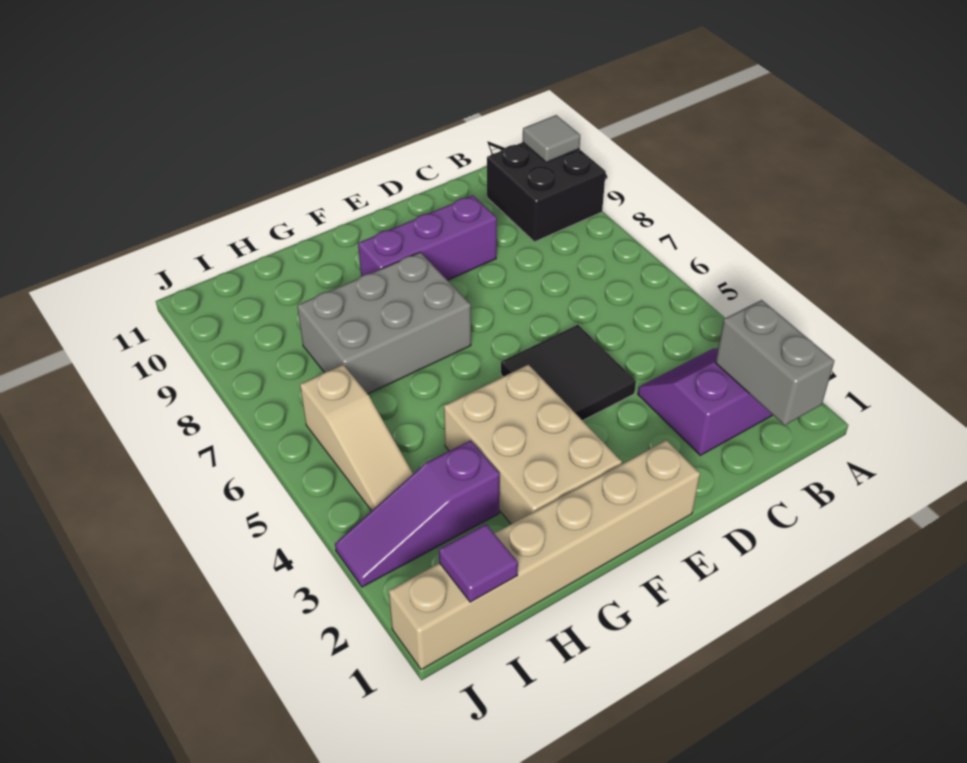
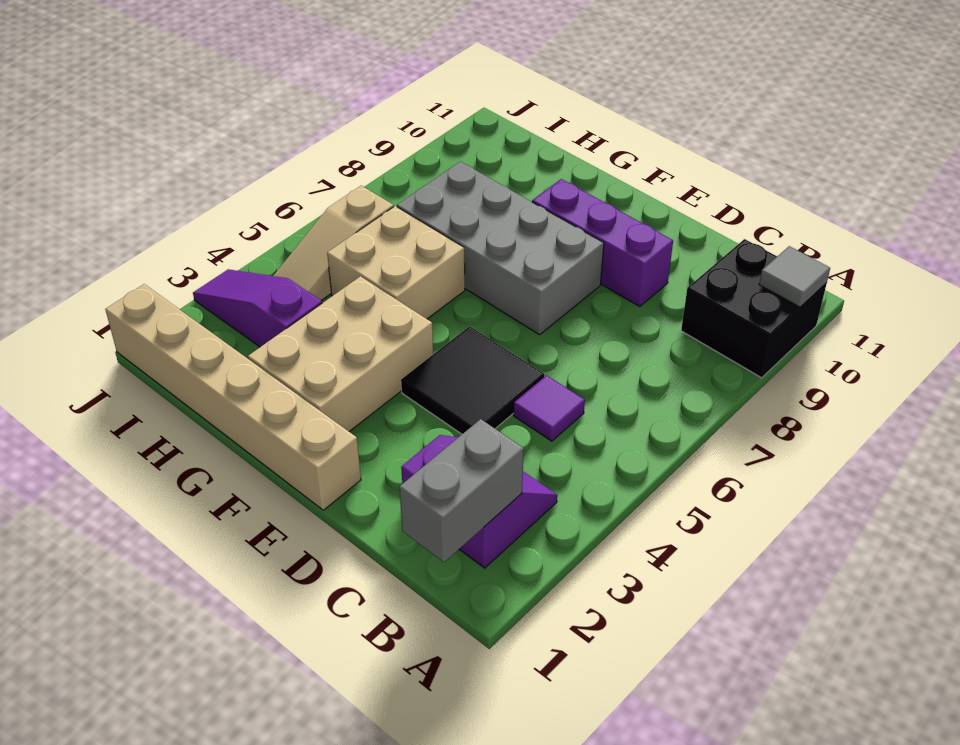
grey 2x3 brick [297,252,471,394] -> grey 2x4 brick [397,162,604,335]
none -> tan 2x2 brick [327,206,465,319]
purple 1x1 tile [439,524,518,602] -> purple 1x1 tile moved to [514,375,585,441]

